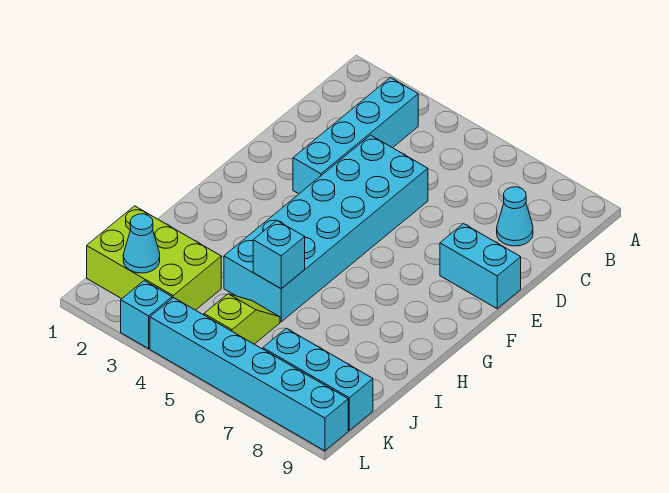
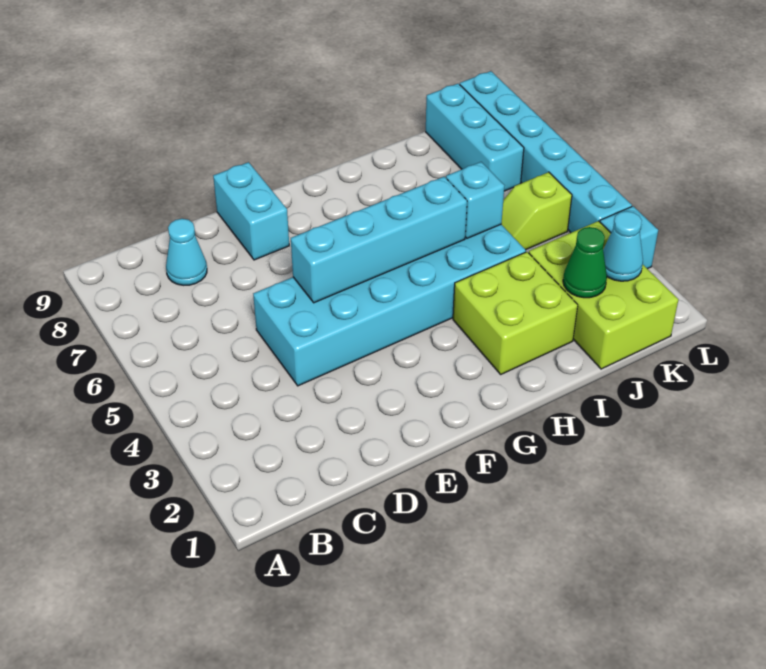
cyan 1x4 brick [293,78,418,194] -> cyan 1x4 brick moved to [291,177,467,303]
none -> lime 2x2 brick [453,252,578,374]
none -> green 1x1 cone [563,227,607,298]

